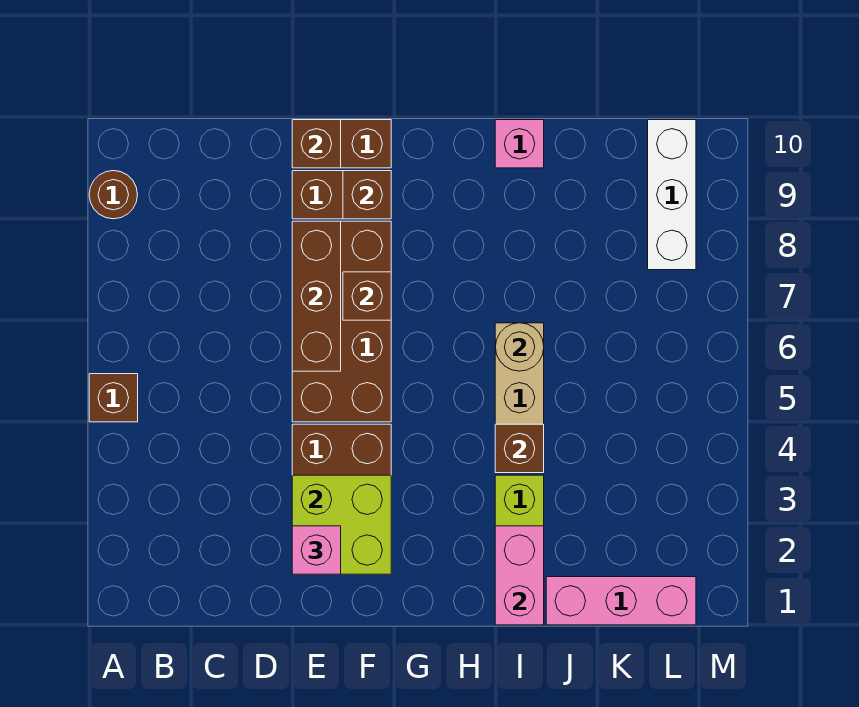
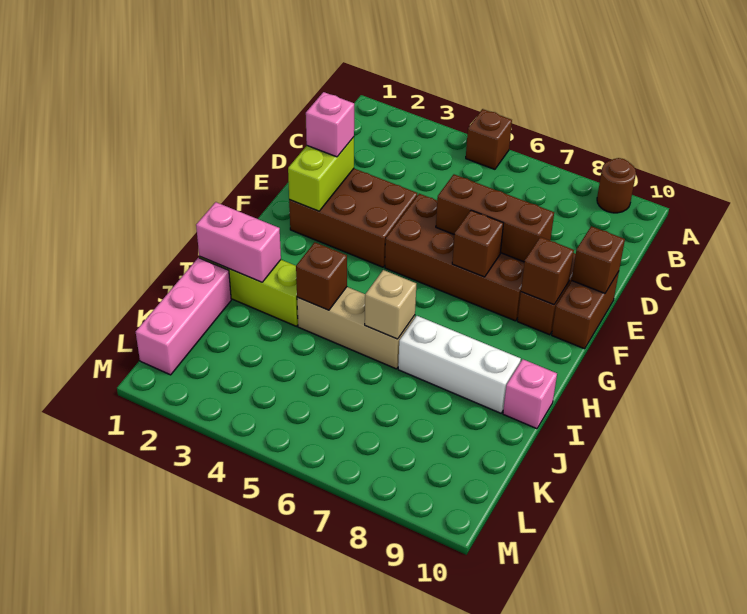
lime 2x2 brick [292,475,391,574] -> lime 1x2 brick [288,137,354,211]
tan 1x1 round brick [495,323,544,371] -> tan 1x1 brick [365,270,416,339]
white 1x3 brick [648,120,696,270] -> white 1x3 brick moved to [398,316,521,413]

